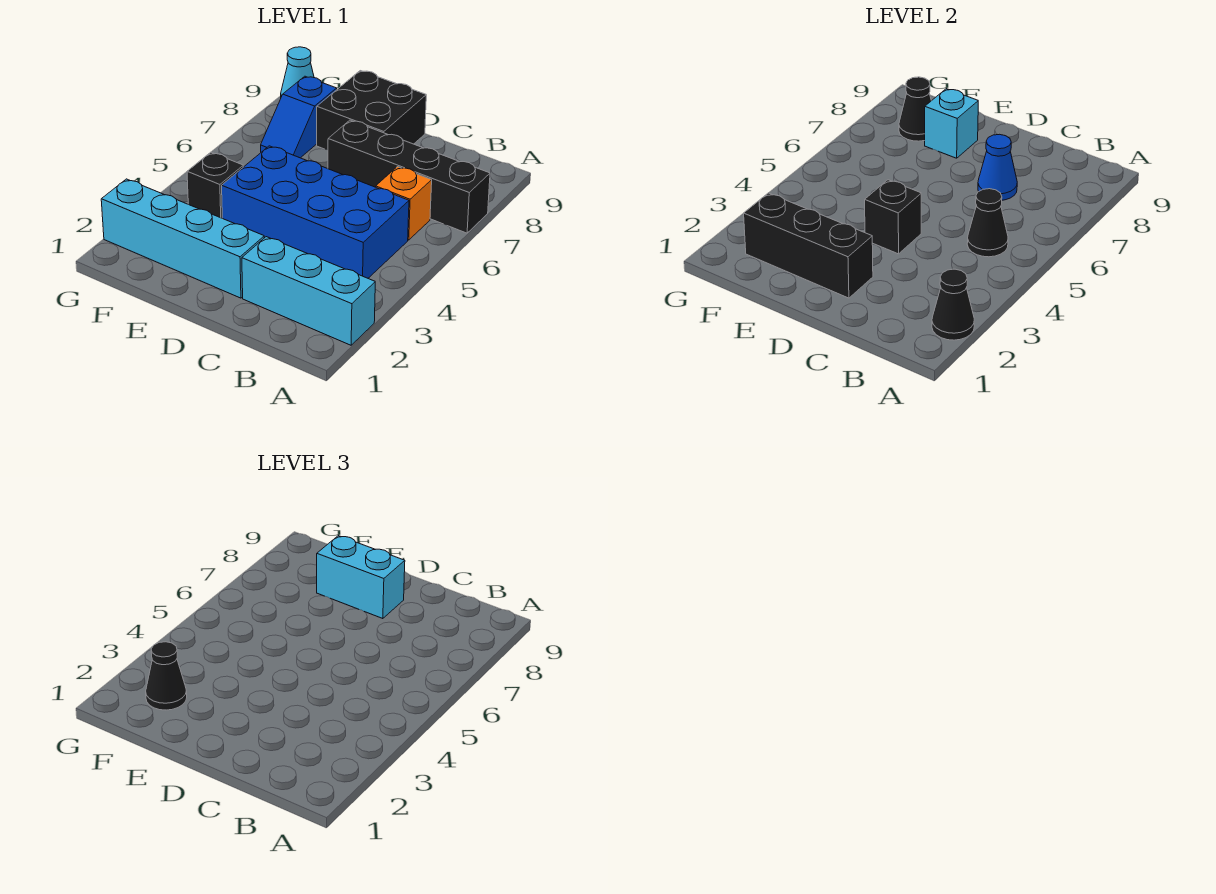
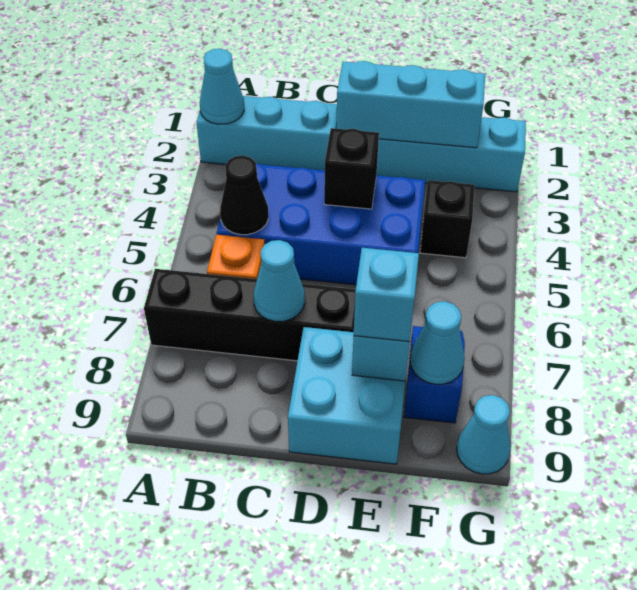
black 1x1 cone [932,269,974,340] -> cyan 1x1 cone [200,49,244,124]
blue 1x1 cone [978,134,1017,200] -> cyan 1x1 cone [254,240,305,322]
black 1x3 brick [744,193,873,298] -> cyan 1x3 brick [336,61,485,148]
black 2x2 brick [317,71,426,150] -> cyan 2x2 brick [288,327,405,464]
cyan 1x2 brick [317,536,405,619] -> cyan 1x1 brick [354,248,419,342]
black 1x1 cone [146,642,187,710] -> none
black 1x1 cone [899,77,931,141] -> cyan 1x1 cone [410,301,465,384]

